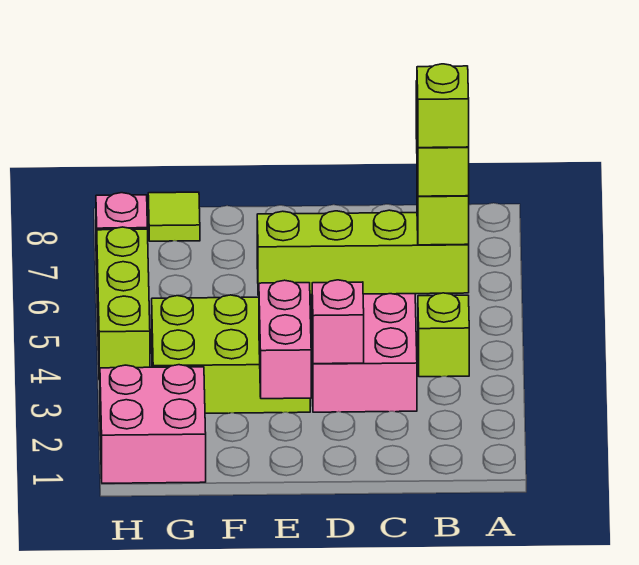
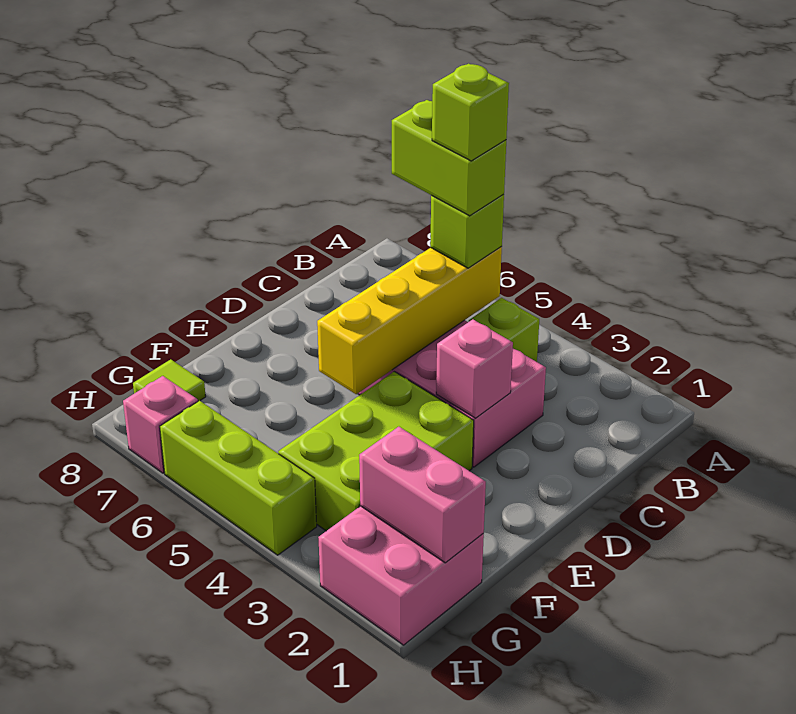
lime 1x4 brick [257,210,469,295] -> yellow 1x4 brick [317,247,502,394]
pink 1x2 brick [259,280,311,399] -> pink 1x2 brick moved to [359,427,486,563]

